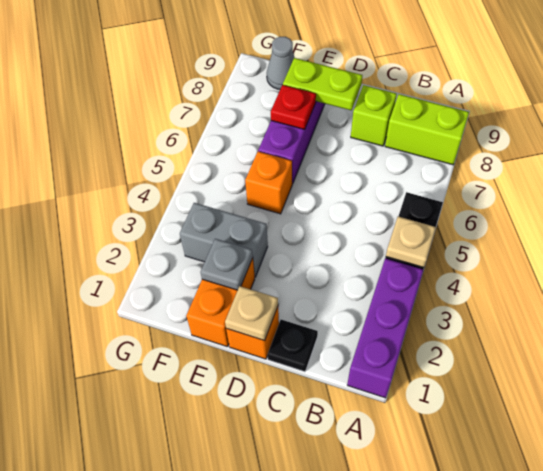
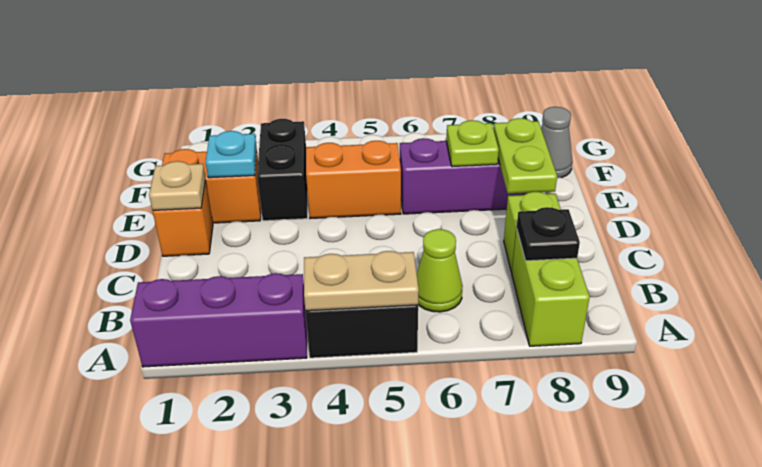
tan 1x1 plate [386,216,436,268] -> tan 1x2 plate [304,251,419,311]
none -> lime 1x1 cone [417,229,463,312]
black 1x1 plate [268,320,318,372] -> black 1x1 plate moved to [517,207,580,261]
grey 1x1 plate [201,239,253,290] -> cyan 1x1 plate [206,131,257,178]
grey 1x2 brick [180,203,268,277] -> black 1x2 brick [257,119,307,221]
orange 1x1 brick [245,151,292,214] -> orange 1x2 brick [306,141,401,219]
red 1x1 plate [271,85,316,129] -> lime 1x1 plate [446,120,499,167]

